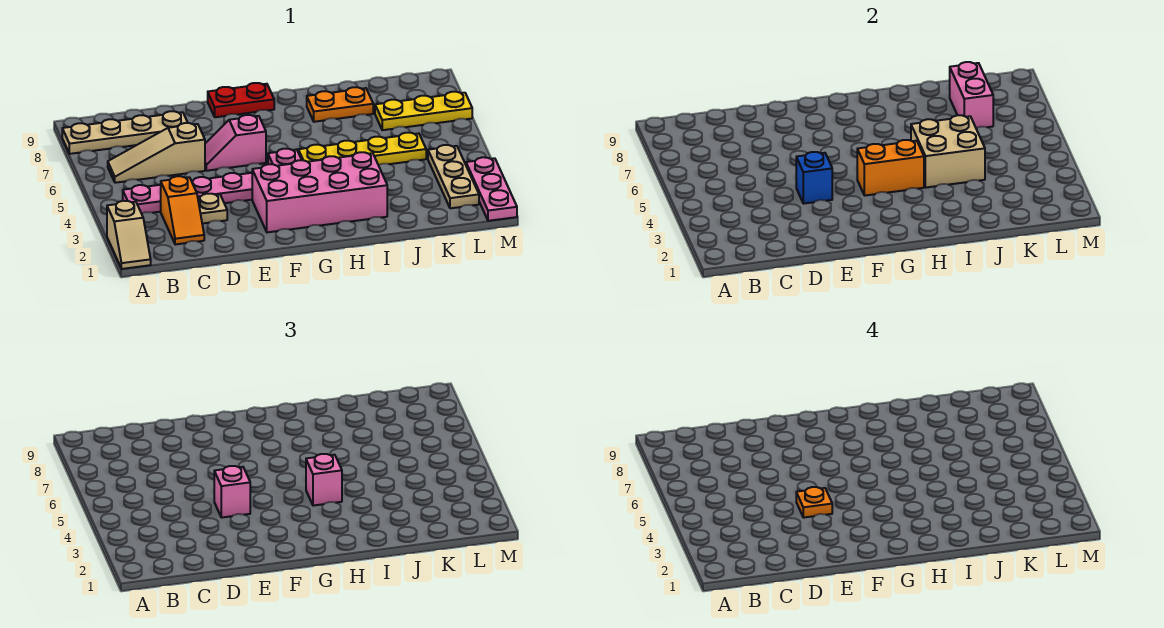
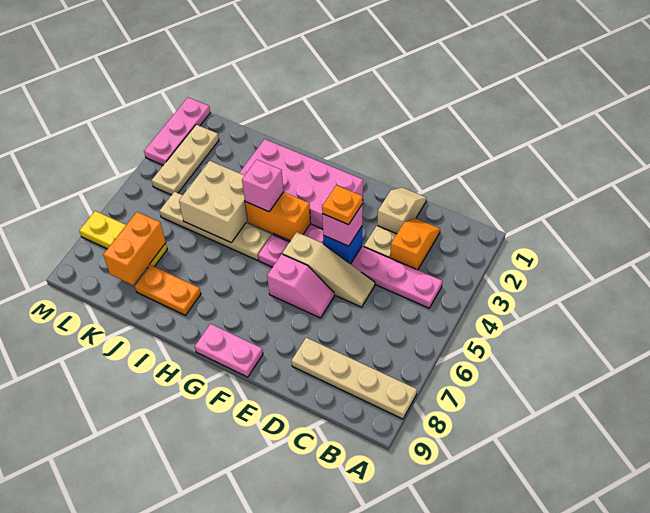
tan 1x2 slope [107,201,151,269] -> tan 1x2 slope moved to [377,188,427,234]
tan 1x3 slope [108,123,205,183] -> tan 1x3 slope moved to [282,232,375,307]
red 1x2 plate [208,83,274,117] -> pink 1x2 plate [195,324,263,377]
yellow 1x4 plate [298,133,426,165] -> tan 1x4 plate [160,192,271,260]
pink 1x2 brick [950,62,993,128] -> orange 1x2 brick [103,212,166,285]

